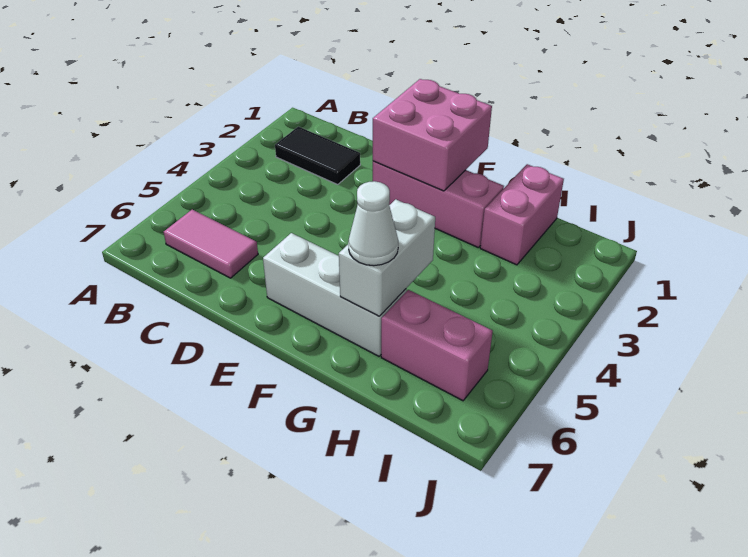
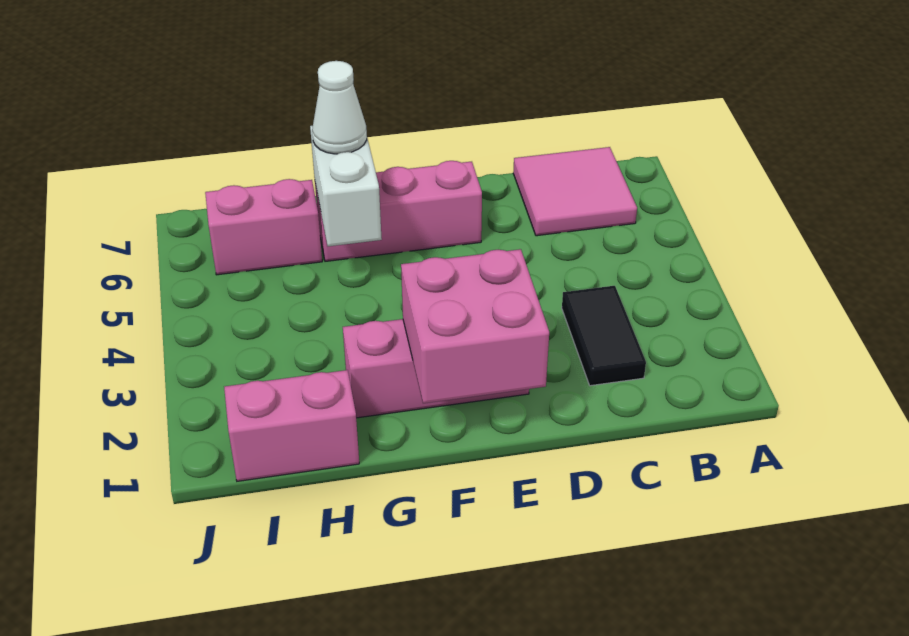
black 1x2 tile [275,127,360,184] -> black 1x2 tile turned to [562,286,646,386]
pink 1x2 tile [164,210,258,278] -> pink 2x2 tile [513,147,637,236]
white 1x3 brick [263,233,406,356] -> pink 1x3 brick [315,161,482,261]
pink 1x2 brick [480,164,564,265] -> pink 1x2 brick turned to [224,370,359,481]

